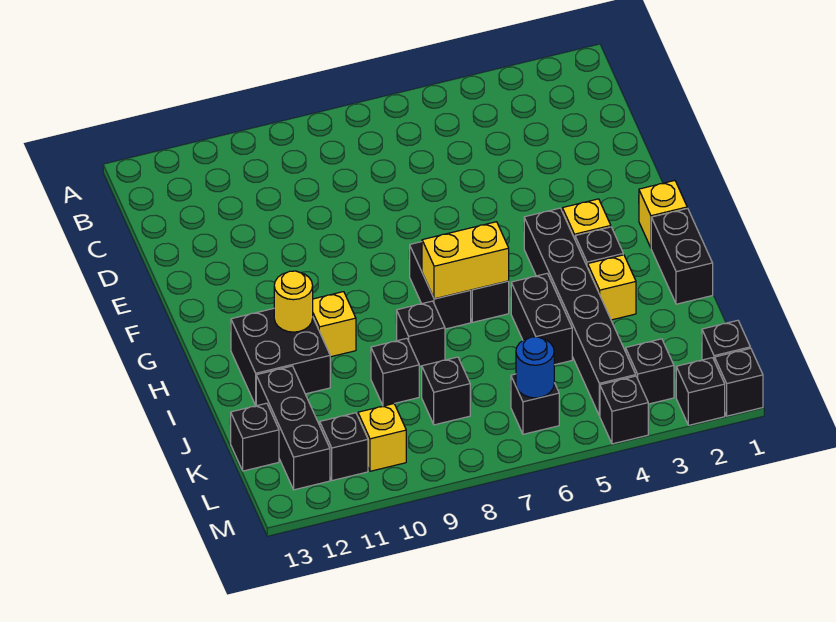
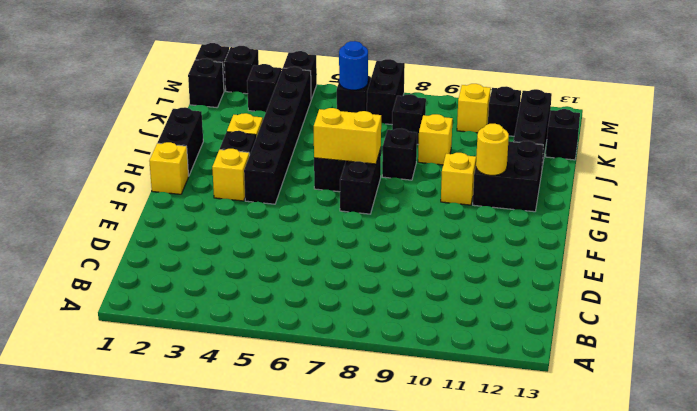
black 1x2 brick [511,273,572,365] -> black 1x2 brick moved to [367,59,405,124]
black 1x1 brick [371,338,419,406] -> yellow 1x1 brick [418,114,453,165]

